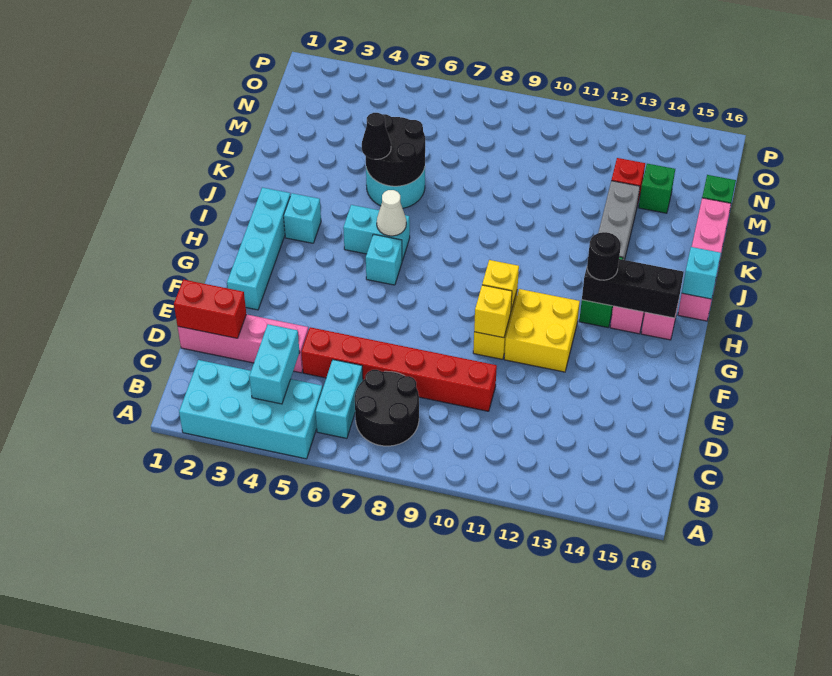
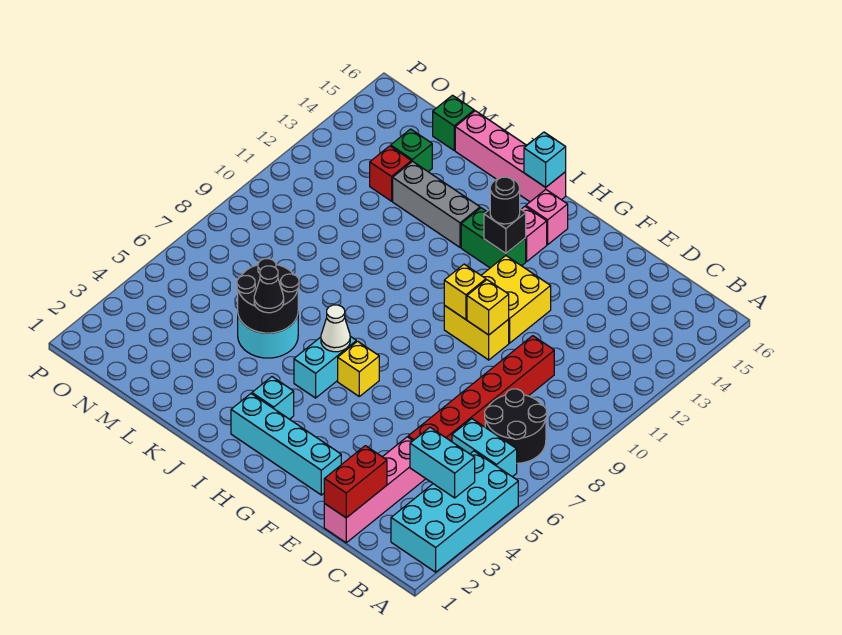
cyan 1x1 brick [366,234,402,285] -> yellow 1x1 brick [338,341,379,396]
black 1x3 brick [582,259,684,318] -> black 1x1 brick [484,209,526,253]

